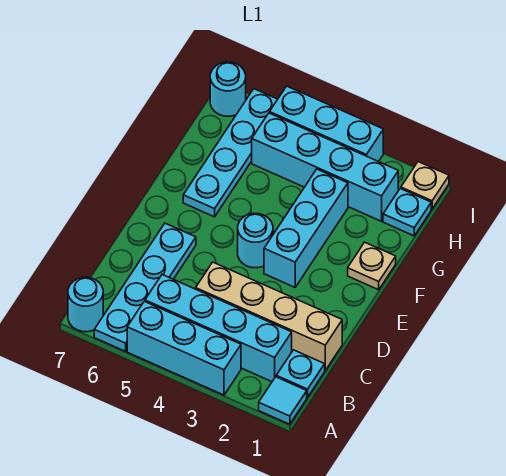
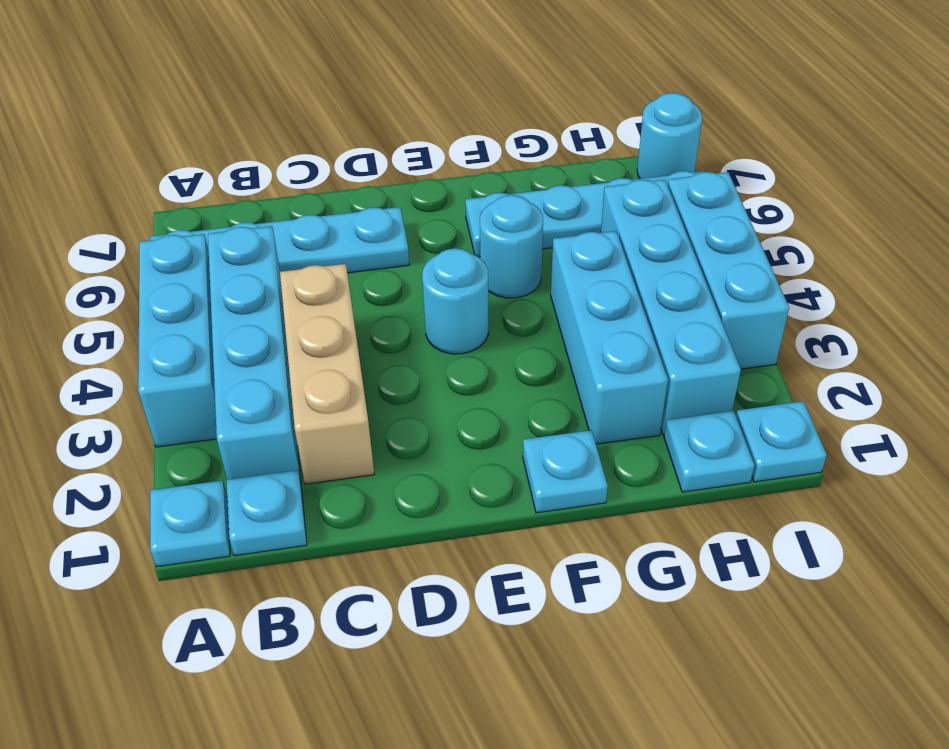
cyan 1x1 tile [259,377,307,424] -> cyan 1x1 plate [150,480,230,567]
cyan 1x1 round brick [68,277,103,332] -> cyan 1x1 round brick moved to [480,195,543,298]
tan 1x4 brick [196,262,342,370] -> tan 1x3 brick [280,264,374,484]
cyan 1x3 brick [264,169,348,287] -> cyan 1x3 brick turned to [551,231,668,444]
tan 1x1 plate [348,242,396,290] -> cyan 1x1 plate [523,430,608,513]
tan 1x1 plate [401,162,449,209] -> cyan 1x1 plate [736,401,827,482]

